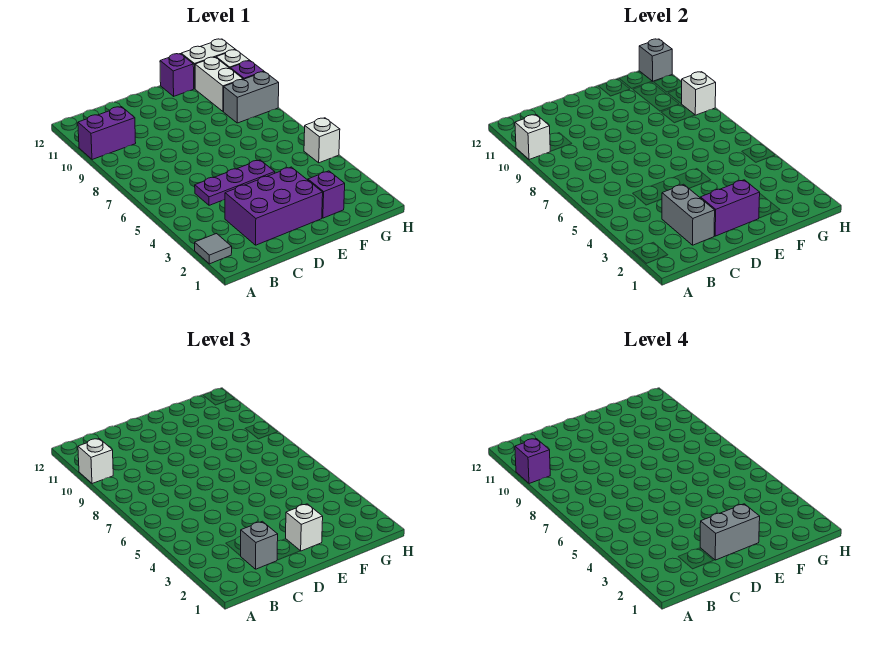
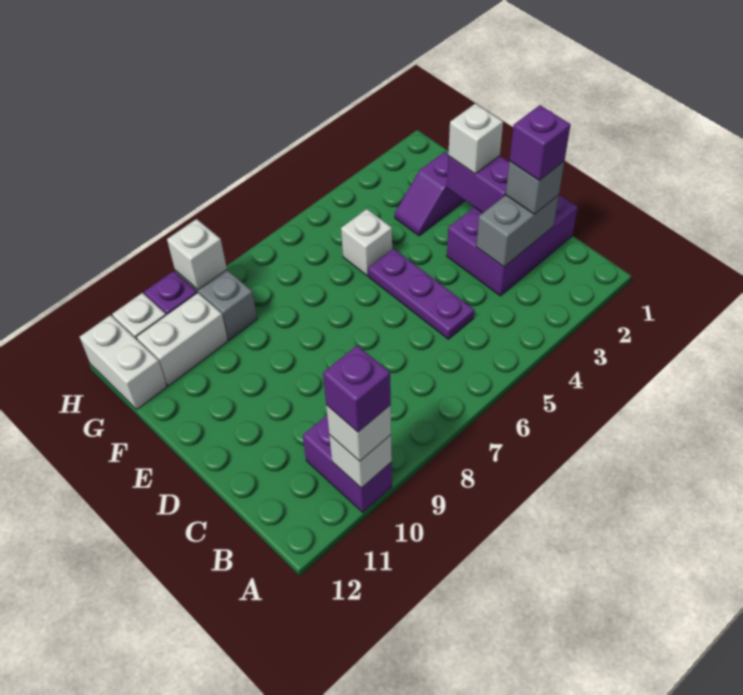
grey 1x1 tile [195,234,232,264] -> none
purple 2x3 brick [225,167,323,245] -> purple 2x3 brick turned to [447,194,578,296]
grey 1x2 brick [700,504,760,560] -> none
purple 1x1 brick [160,54,194,96] -> purple 1x1 brick moved to [510,105,571,180]
white 1x1 brick [304,118,340,163] -> white 1x1 brick moved to [341,209,392,276]
grey 1x1 brick [639,39,672,81] -> none

